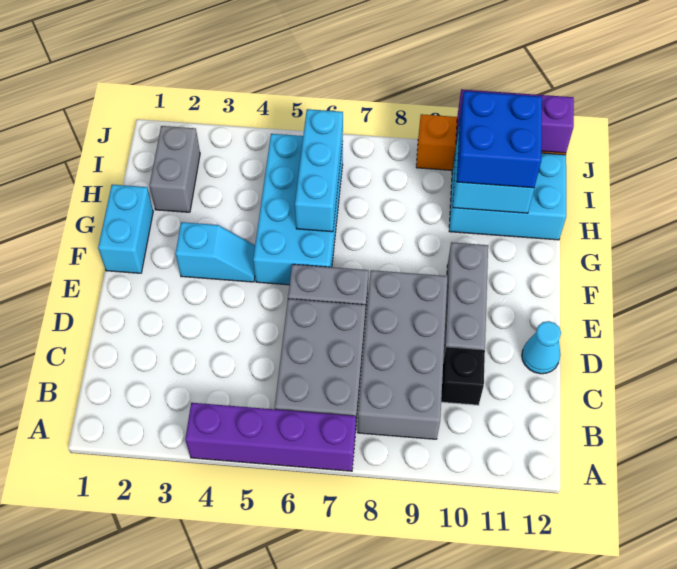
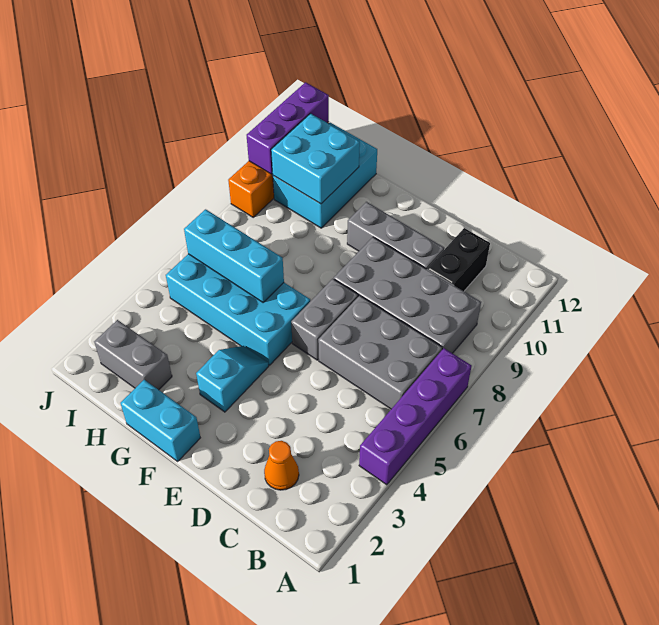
none -> orange 1x1 cone [264,441,299,490]
black 1x1 brick [441,347,485,405] -> black 1x2 brick [427,228,490,291]
cyan 1x1 cone [522,321,561,374] -> none
blue 2x2 brick [457,91,542,188] -> none

